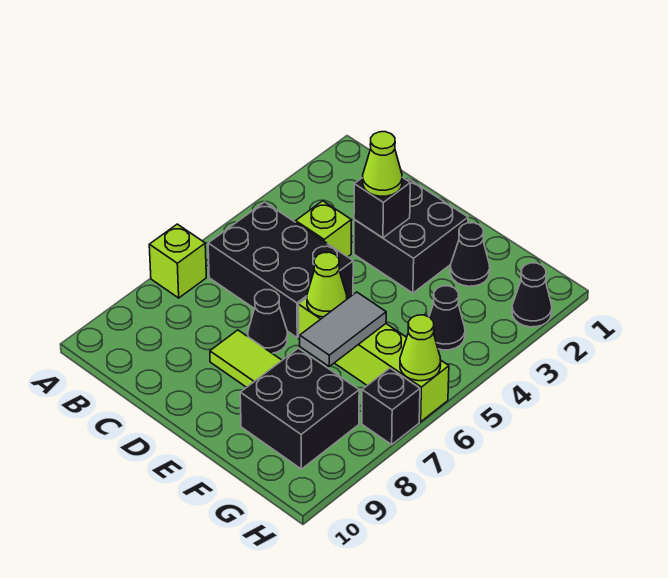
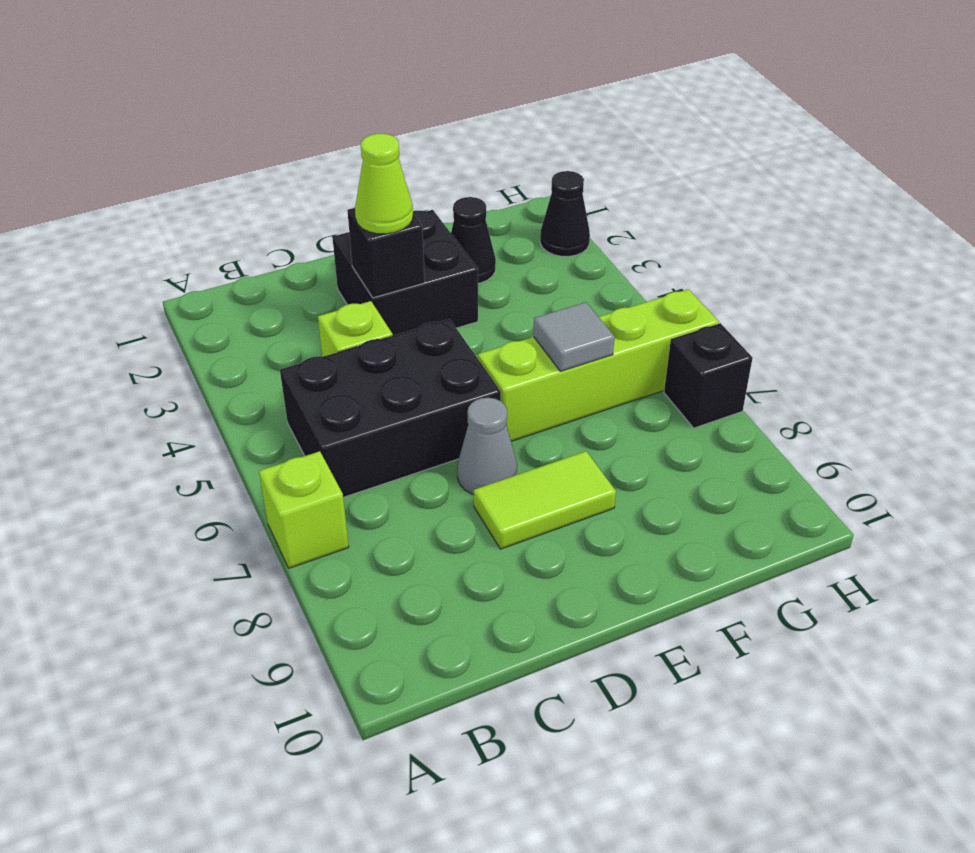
black 1x1 cone [248,290,287,353] -> grey 1x1 cone [457,398,517,495]
lime 1x1 cone [307,252,347,317] -> none
grey 1x2 tile [300,292,386,366] -> grey 1x1 tile [533,302,615,371]
black 2x2 brick [240,348,359,469] -> none
black 1x1 cone [429,286,465,350] -> none
lime 1x1 cone [400,315,441,381] -> none

